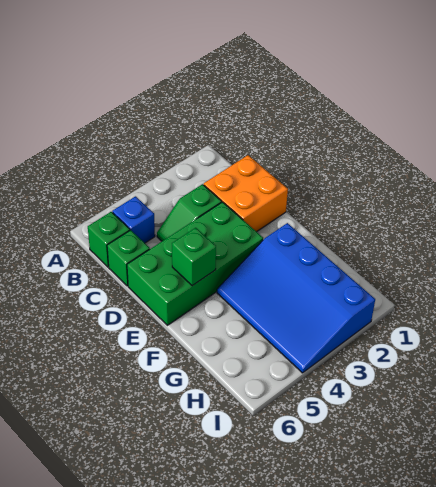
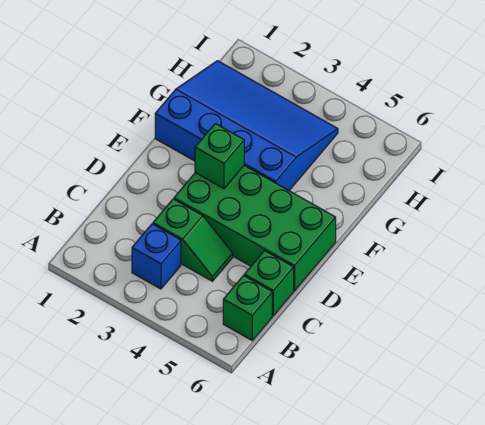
blue 1x1 brick [112,196,155,243] -> blue 1x1 brick moved to [132,224,181,289]
orange 2x2 brick [204,155,288,232] -> none
green 1x1 brick [172,228,216,286] -> green 1x1 brick moved to [195,124,244,188]
blue 3x4 slope [217,223,375,373] -> blue 3x4 slope turned to [155,61,338,190]

